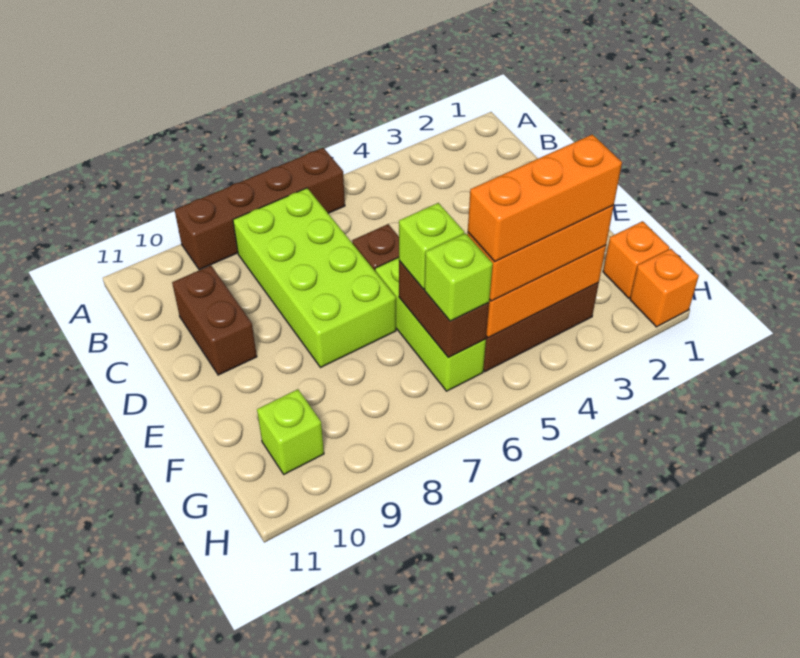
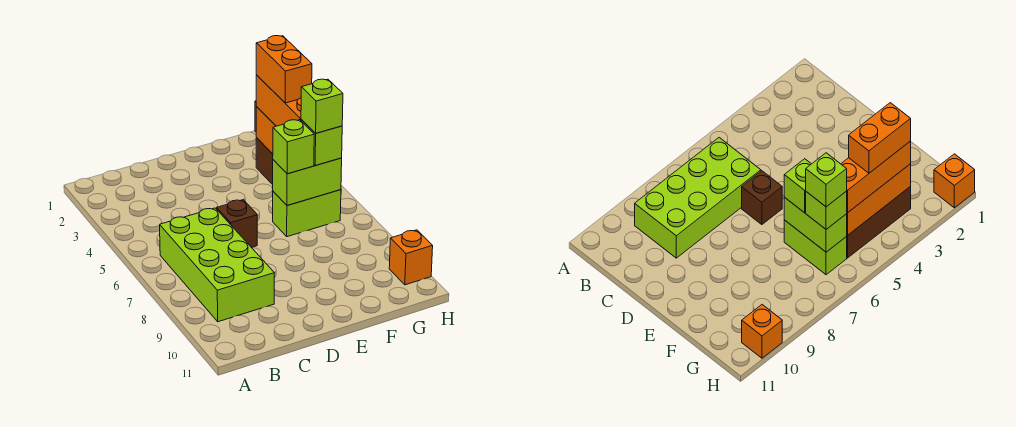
brown 1x4 brick [175,148,345,270] -> none
lime 2x4 brick [233,188,396,368] -> lime 2x4 brick turned to [160,208,274,322]
brown 1x2 brick [172,265,257,375] -> none
lime 1x3 brick [375,257,486,391] -> lime 1x2 brick [273,190,341,237]
brown 1x2 brick [399,261,489,358] -> lime 1x2 brick [273,158,342,206]
orange 1x1 brick [603,221,669,298] -> orange 1x1 brick moved to [389,230,433,285]
orange 1x3 brick [468,134,622,262] -> orange 1x2 brick [256,36,312,103]
lime 1x1 brick [257,389,324,474] -> lime 1x1 brick moved to [301,79,343,133]

